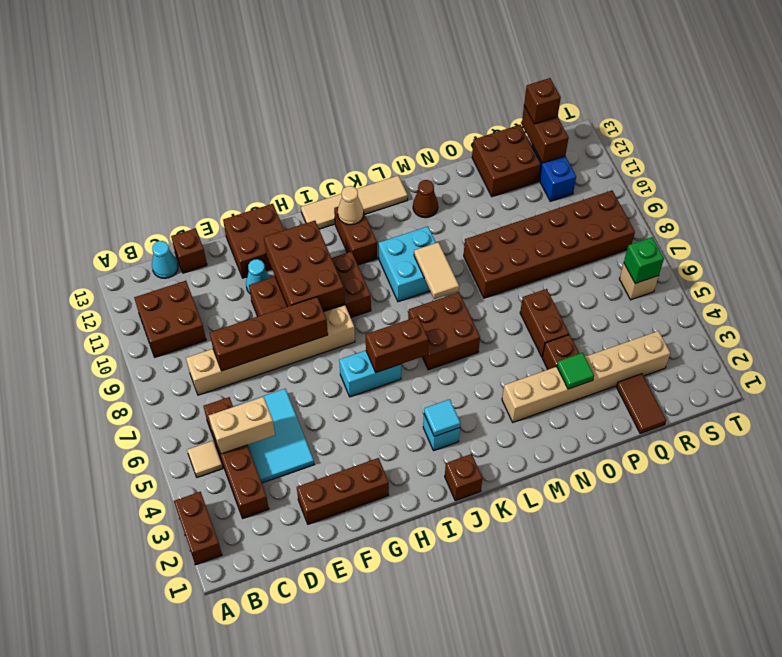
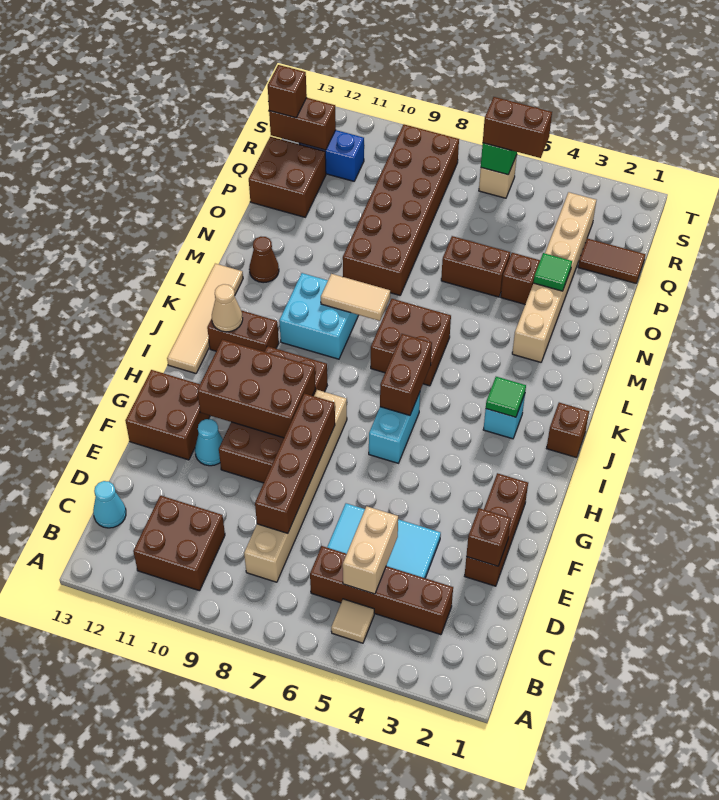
brown 1x2 brick [174,492,222,565] -> brown 1x2 brick moved to [483,97,552,158]
brown 1x1 brick [171,228,207,273] -> brown 1x1 brick moved to [466,508,511,566]
cyan 1x1 tile [424,399,460,436] -> green 1x1 tile [486,377,526,417]

